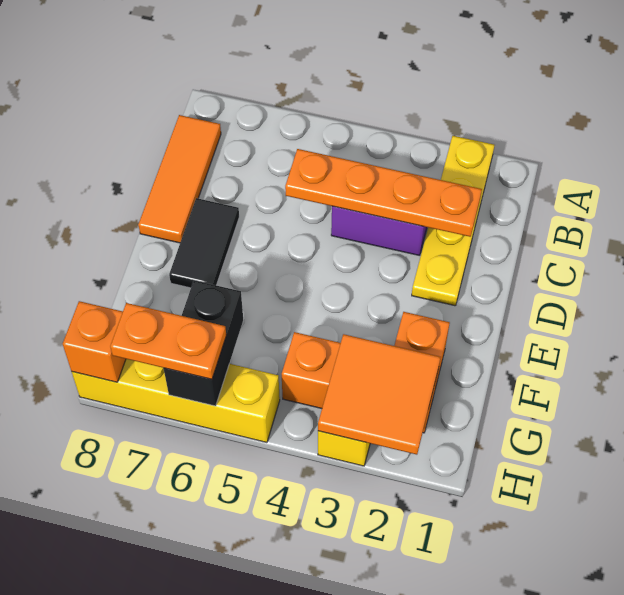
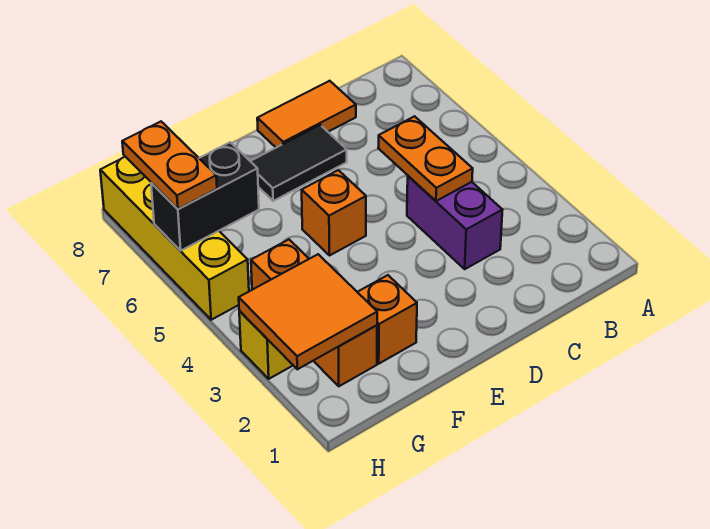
yellow 1x4 plate [412,136,495,306] -> none
orange 1x3 tile [138,115,221,243] -> orange 1x2 tile [257,81,356,148]
orange 1x4 plate [285,149,482,237] -> orange 1x2 plate [378,116,473,201]
orange 1x1 brick [63,301,126,382] -> orange 1x1 brick moved to [302,170,366,256]

